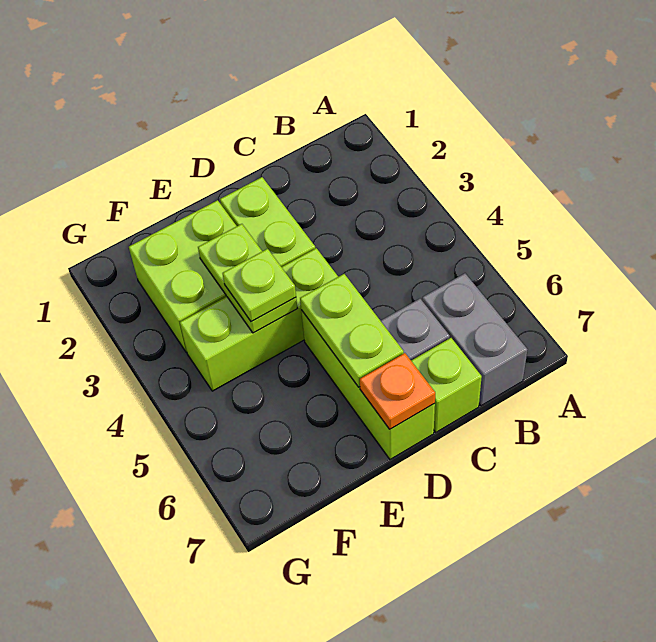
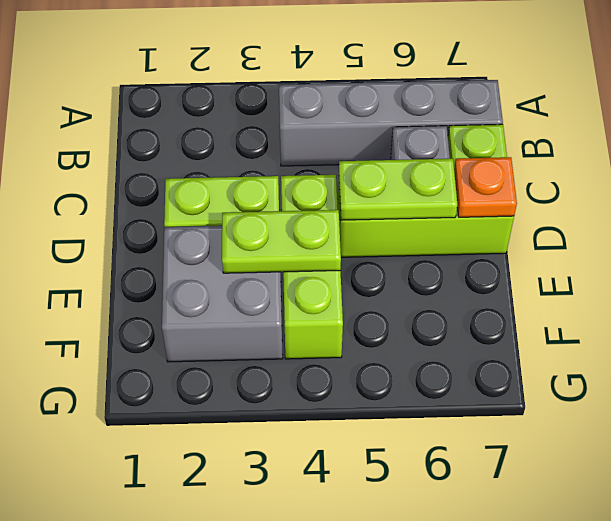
grey 1x2 brick [422,273,527,406] -> grey 1x4 brick [279,80,503,166]
lime 2x2 brick [129,200,237,352] -> grey 2x2 brick [162,226,283,362]
lime 1x1 plate [223,249,296,322] -> none

